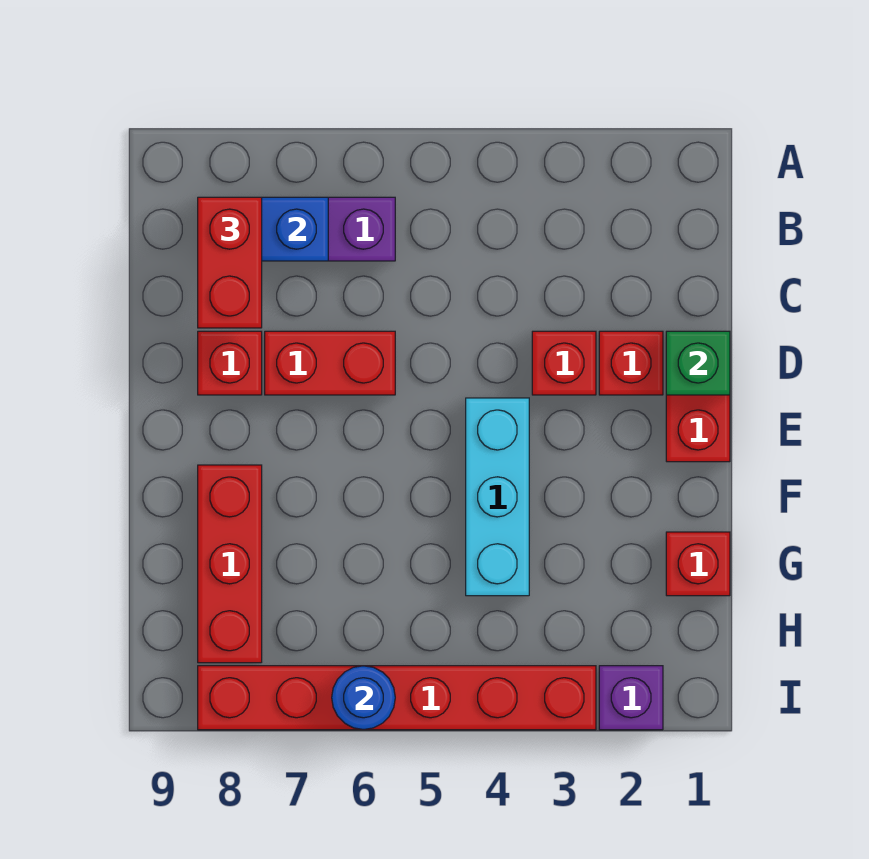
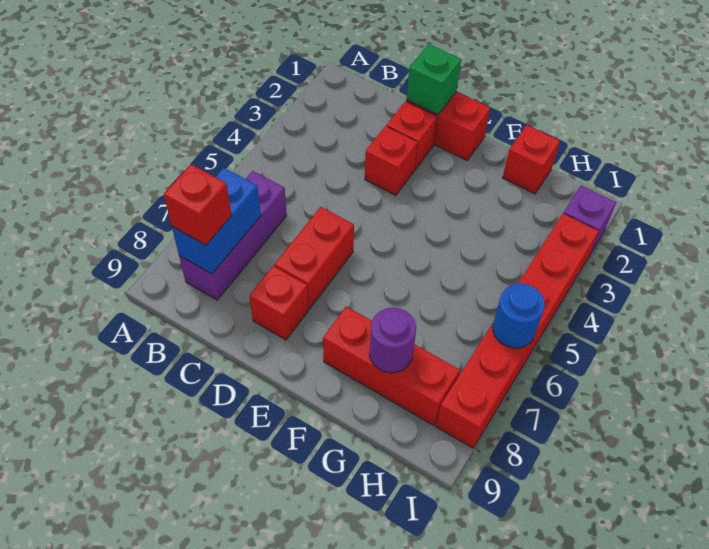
red 1x2 brick [198,197,262,328] -> red 1x1 brick [164,164,232,245]
cyan 1x3 brick [466,398,529,596] -> none
none -> purple 1x1 round brick [369,308,416,373]

